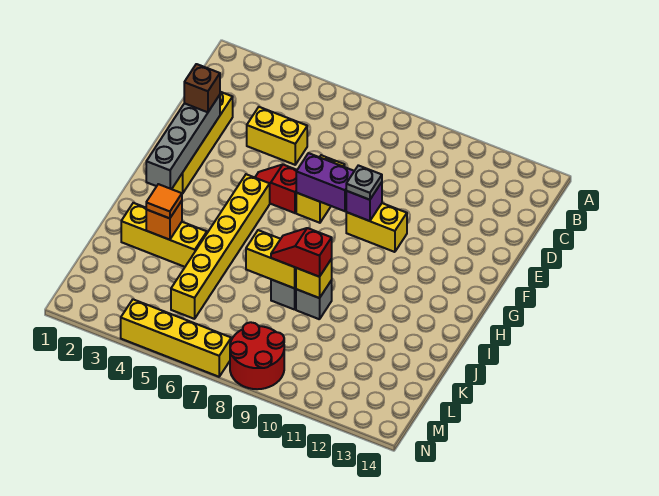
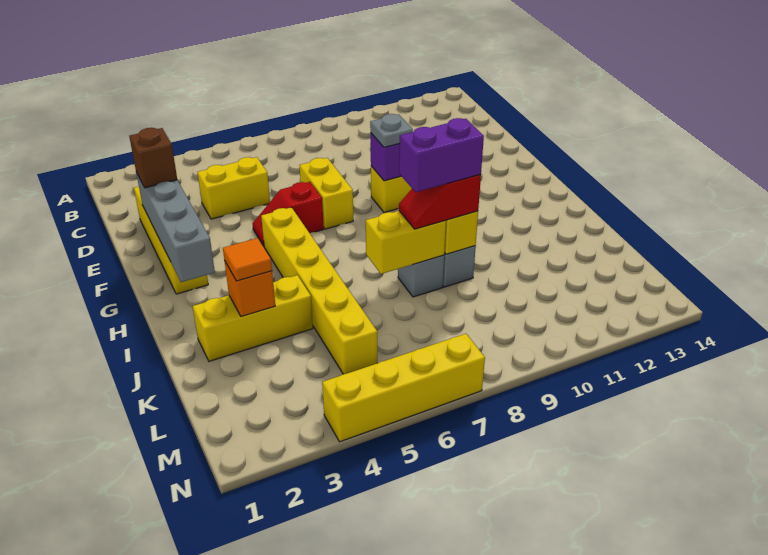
purple 1x2 brick [296,153,354,211] -> purple 1x2 brick moved to [399,118,484,192]
red 2x2 round brick [230,322,284,389] -> none

